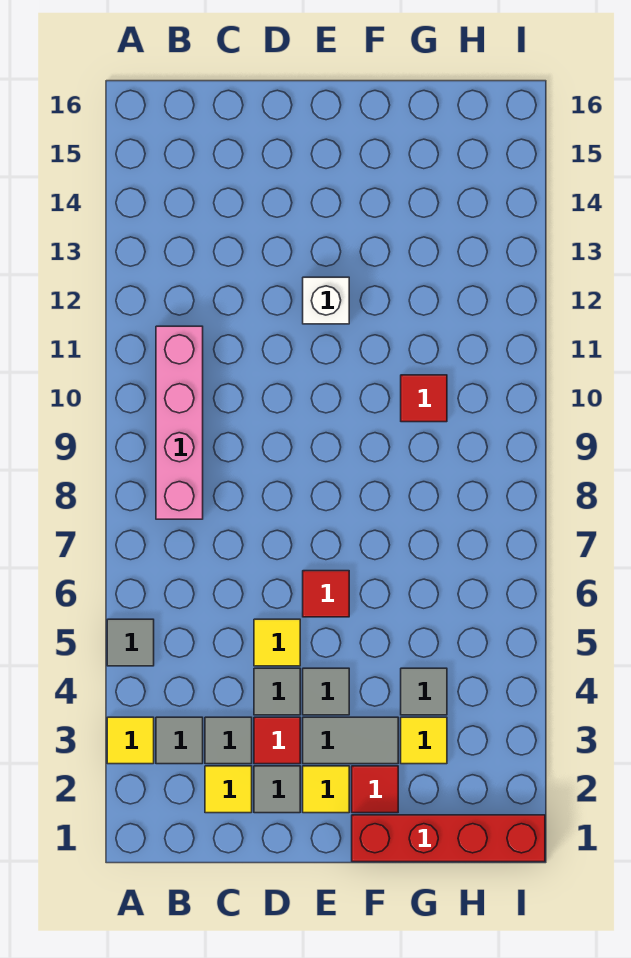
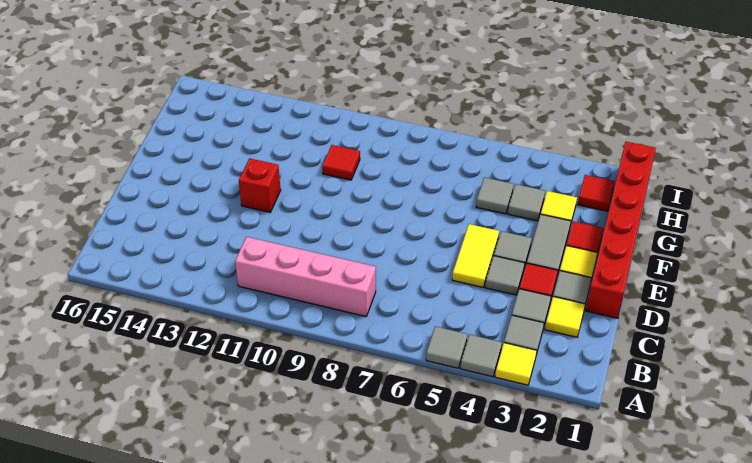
none -> grey 1x1 tile [460,334,502,377]
yellow 1x1 tile [254,619,300,666] -> yellow 1x2 tile [452,224,499,287]
red 1x1 tile [303,571,349,617] -> red 1x1 tile moved to [578,175,615,211]
white 1x1 brick [303,277,349,324] -> red 1x1 brick [239,158,281,212]
red 1x4 brick [352,815,545,862] -> red 1x6 brick [586,142,656,318]
none -> grey 1x1 tile [476,177,514,214]

